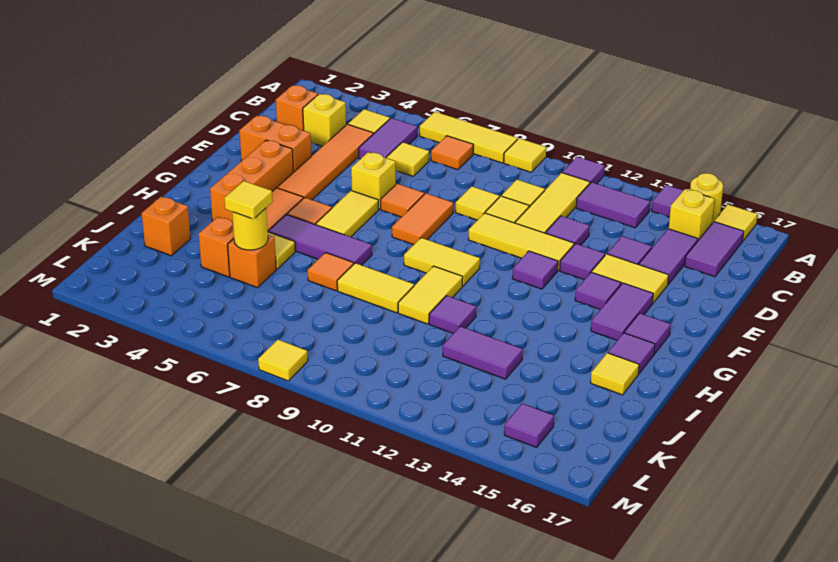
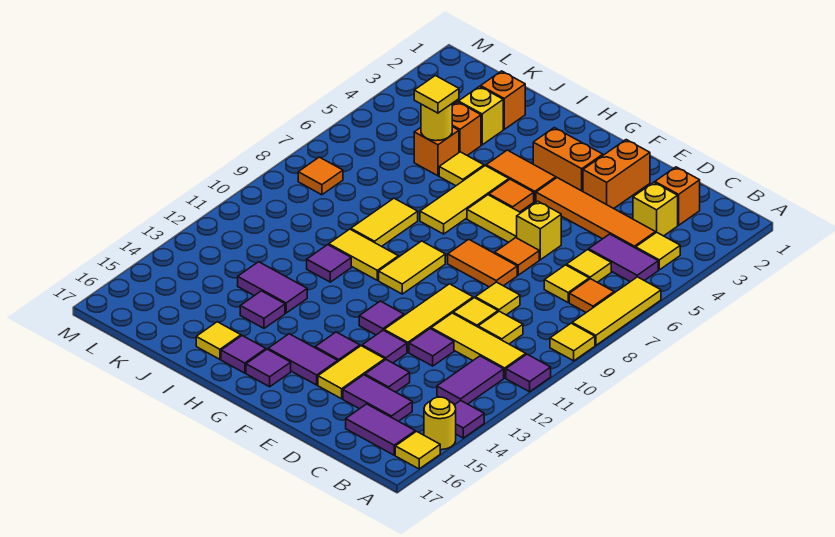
yellow 1x1 brick [669,189,714,240] -> yellow 1x1 brick moved to [458,86,503,145]
orange 1x3 brick [210,140,293,222] -> orange 1x2 brick [533,128,603,191]
purple 1x3 tile [268,215,372,265] -> yellow 1x3 tile [420,166,509,234]
orange 1x1 tile [308,253,354,291] -> orange 1x1 tile moved to [298,157,343,195]
purple 1x2 tile [443,326,523,379] -> purple 1x2 tile turned to [238,262,307,313]
purple 1x1 tile [504,404,554,447] -> purple 1x1 tile moved to [240,291,285,328]
yellow 1x1 tile [258,340,308,381] -> yellow 1x1 tile moved to [544,265,589,302]

